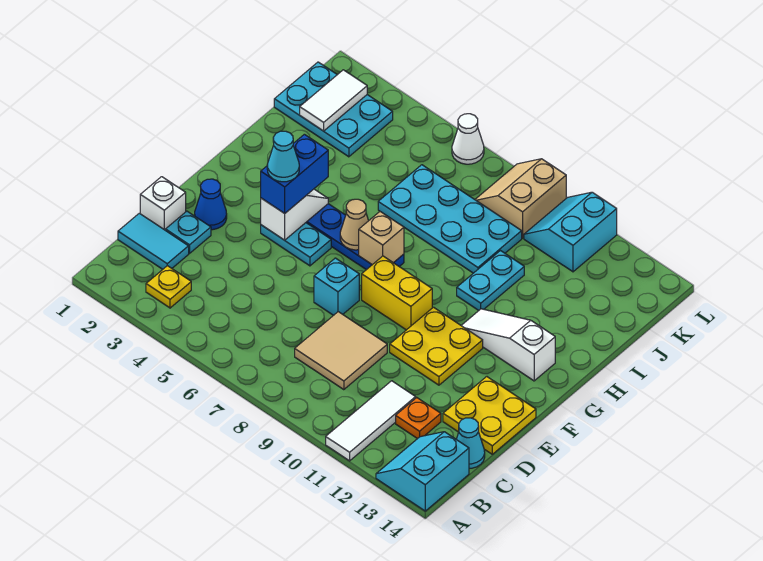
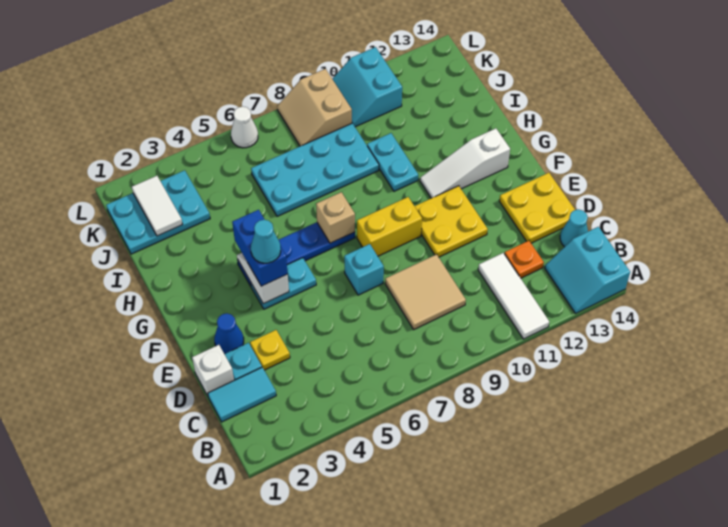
yellow 1x1 plate [146,266,191,308] -> yellow 1x1 plate moved to [250,330,290,370]
tan 1x1 cone [340,199,368,250] -> none

